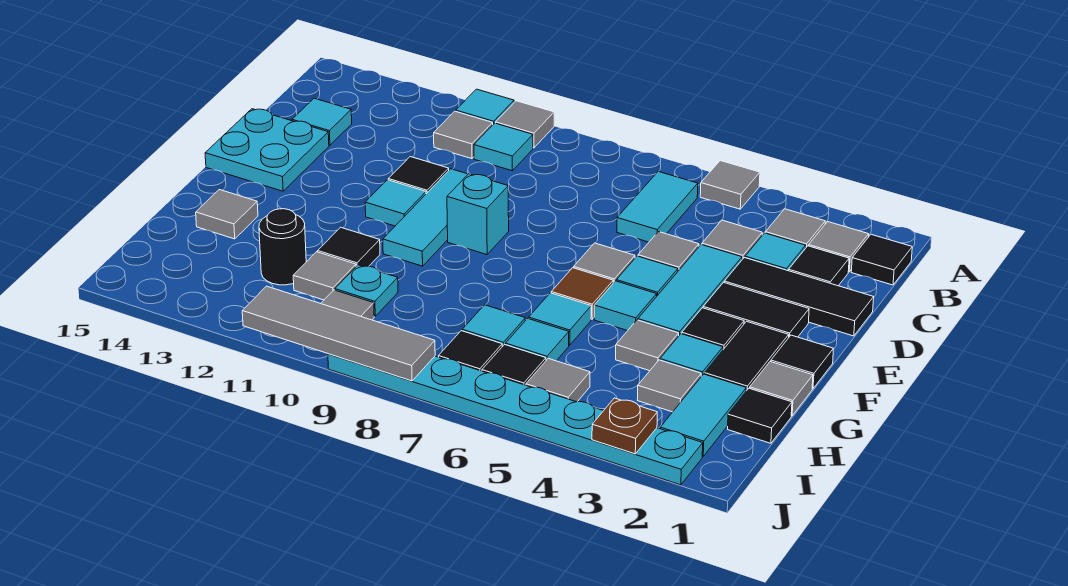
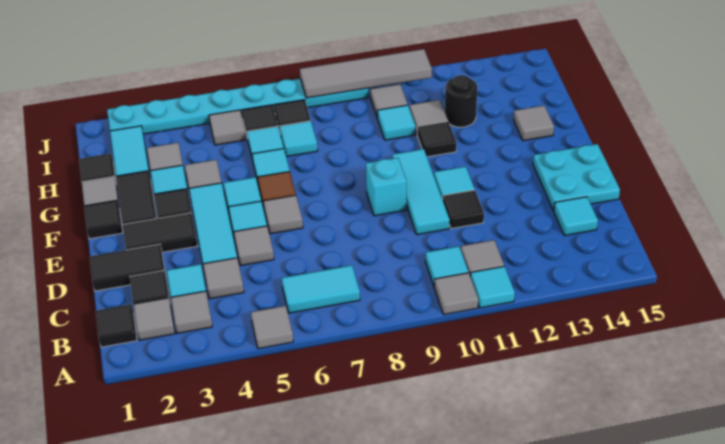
cyan 1x2 tile [617,172,698,242] -> cyan 1x2 tile turned to [282,265,360,313]
black 1x3 tile [724,258,874,336] -> black 1x2 tile [90,244,166,291]
cyan 1x1 plate [335,265,398,316] -> cyan 1x1 tile [377,105,416,140]
brown 1x1 plate [592,398,657,454] -> none

